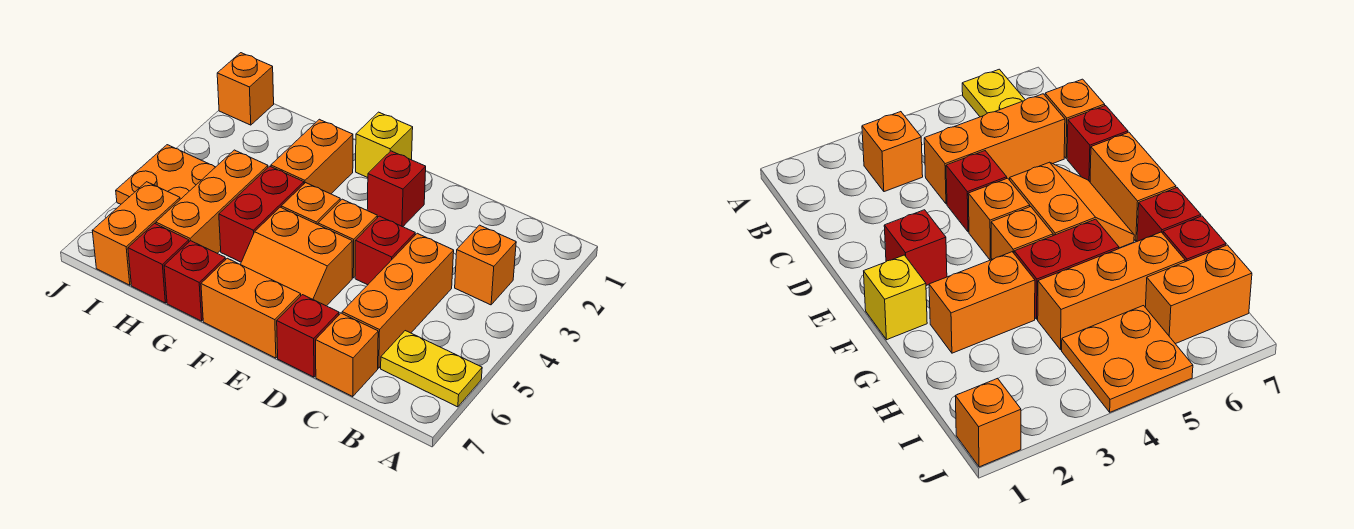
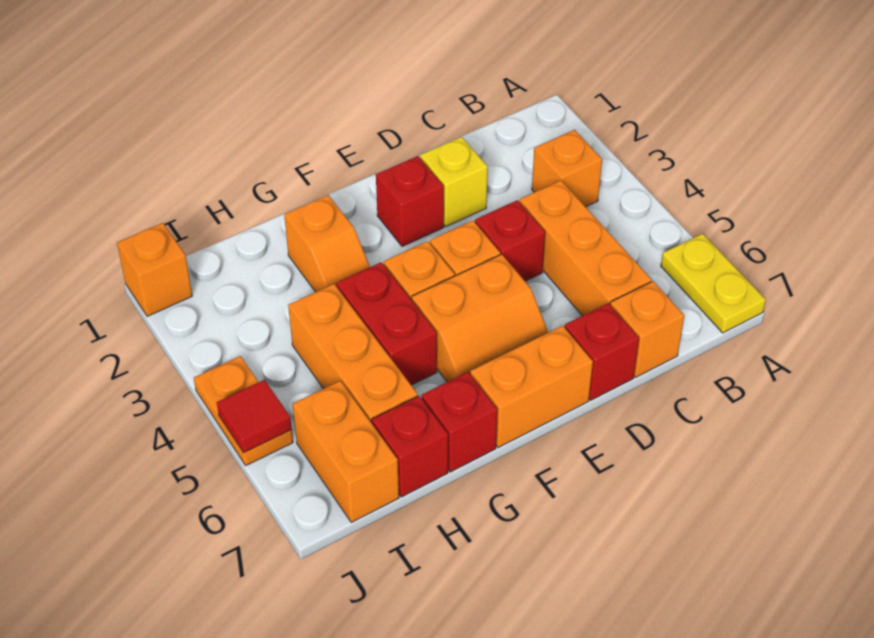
yellow 1x2 plate [381,331,482,407] -> yellow 1x2 plate turned to [661,234,766,333]
yellow 1x1 brick [356,112,413,178] -> yellow 1x1 brick moved to [420,137,488,226]
orange 1x2 brick [271,119,353,194] -> orange 1x2 slope [284,195,370,292]
orange 2x2 plate [116,145,215,204] -> orange 1x2 plate [194,356,293,465]
none -> red 1x1 tile [217,380,292,452]

